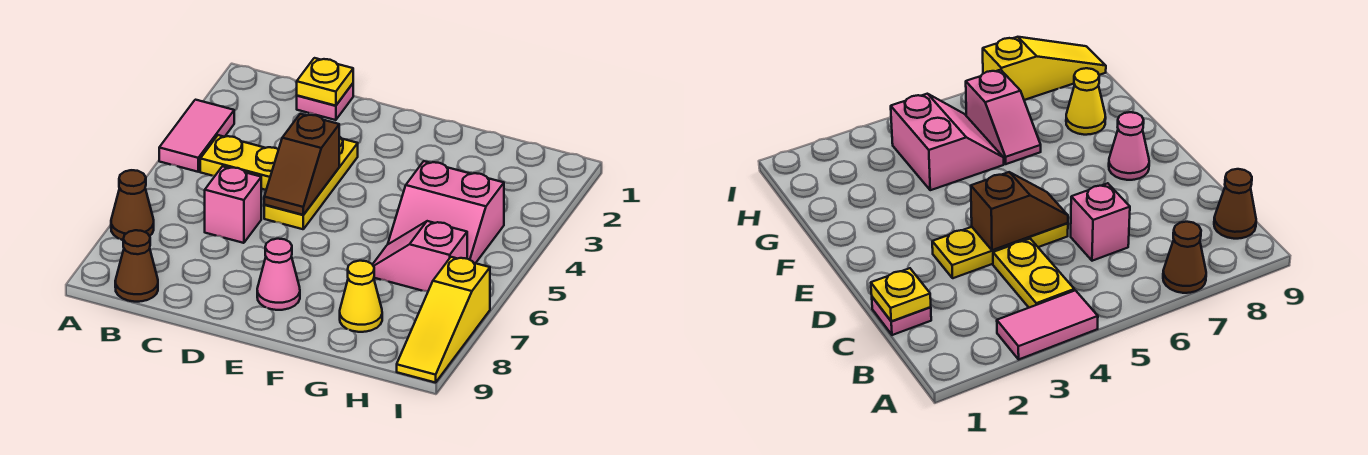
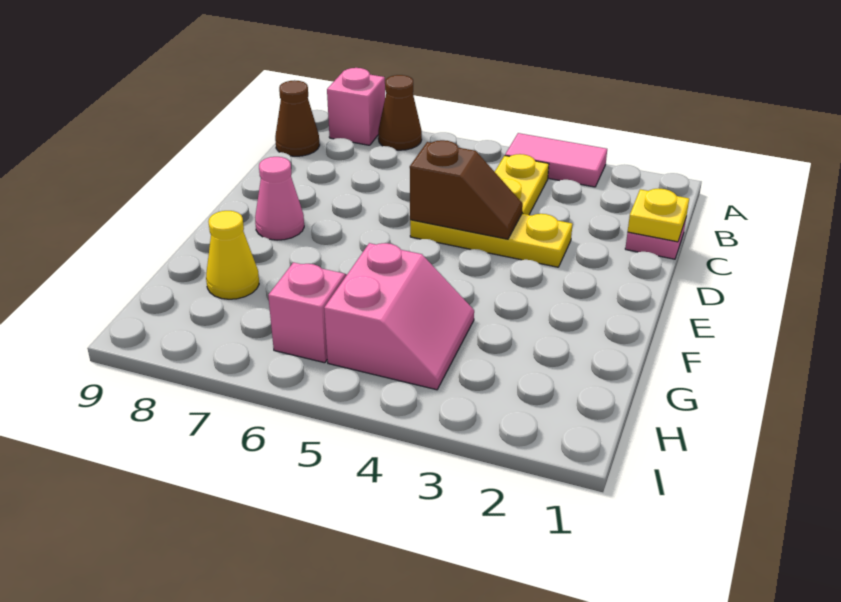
pink 1x1 brick [205,166,261,243] -> pink 1x1 brick moved to [327,68,385,145]
brown 1x2 slope [264,114,339,215] -> brown 1x2 slope turned to [410,140,523,239]
pink 2x2 slope [388,161,504,263] -> pink 2x2 slope turned to [324,243,474,390]
yellow 1x3 slope [397,257,490,383] -> none

